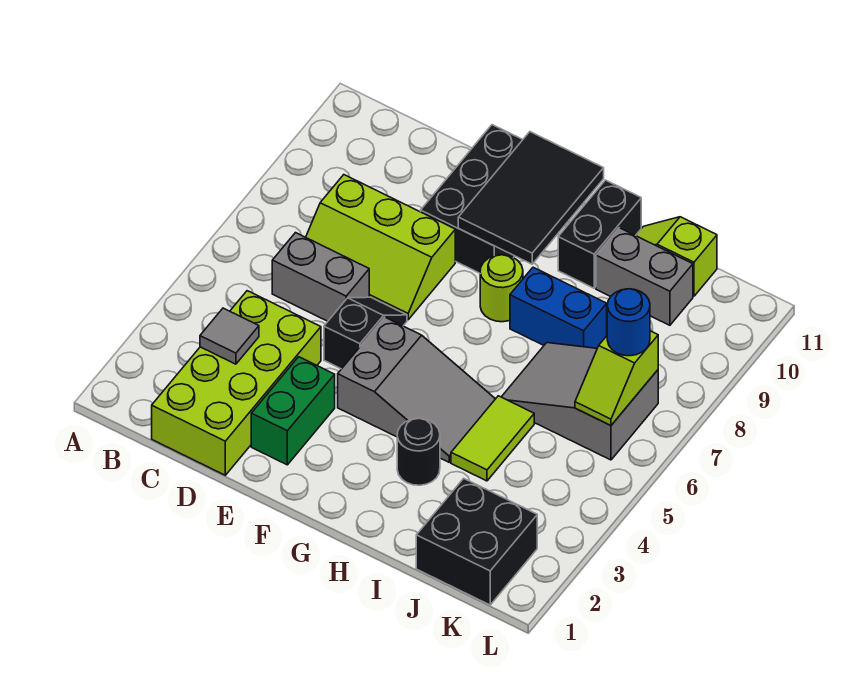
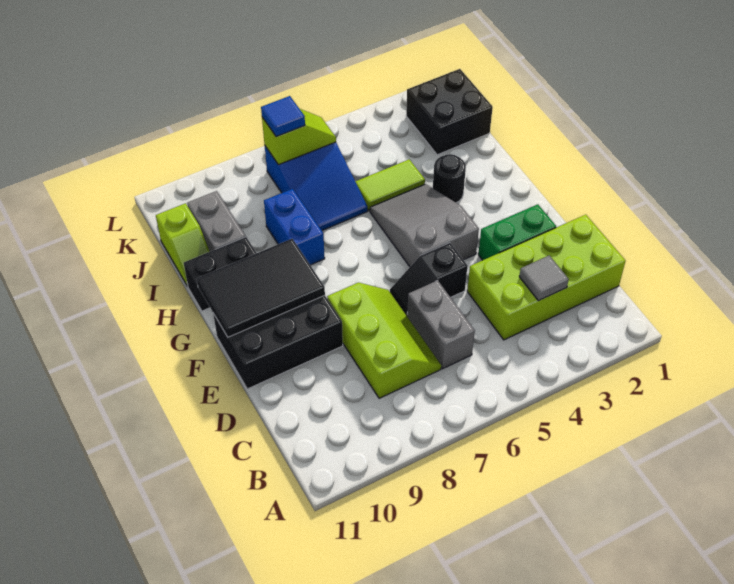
lime 1x1 round brick [480,255,523,322] -> none
grey 2x3 slope [502,343,658,460] -> blue 2x3 slope [265,142,368,230]
blue 1x1 round brick [607,289,650,356] -> blue 1x1 tile [261,96,305,137]

